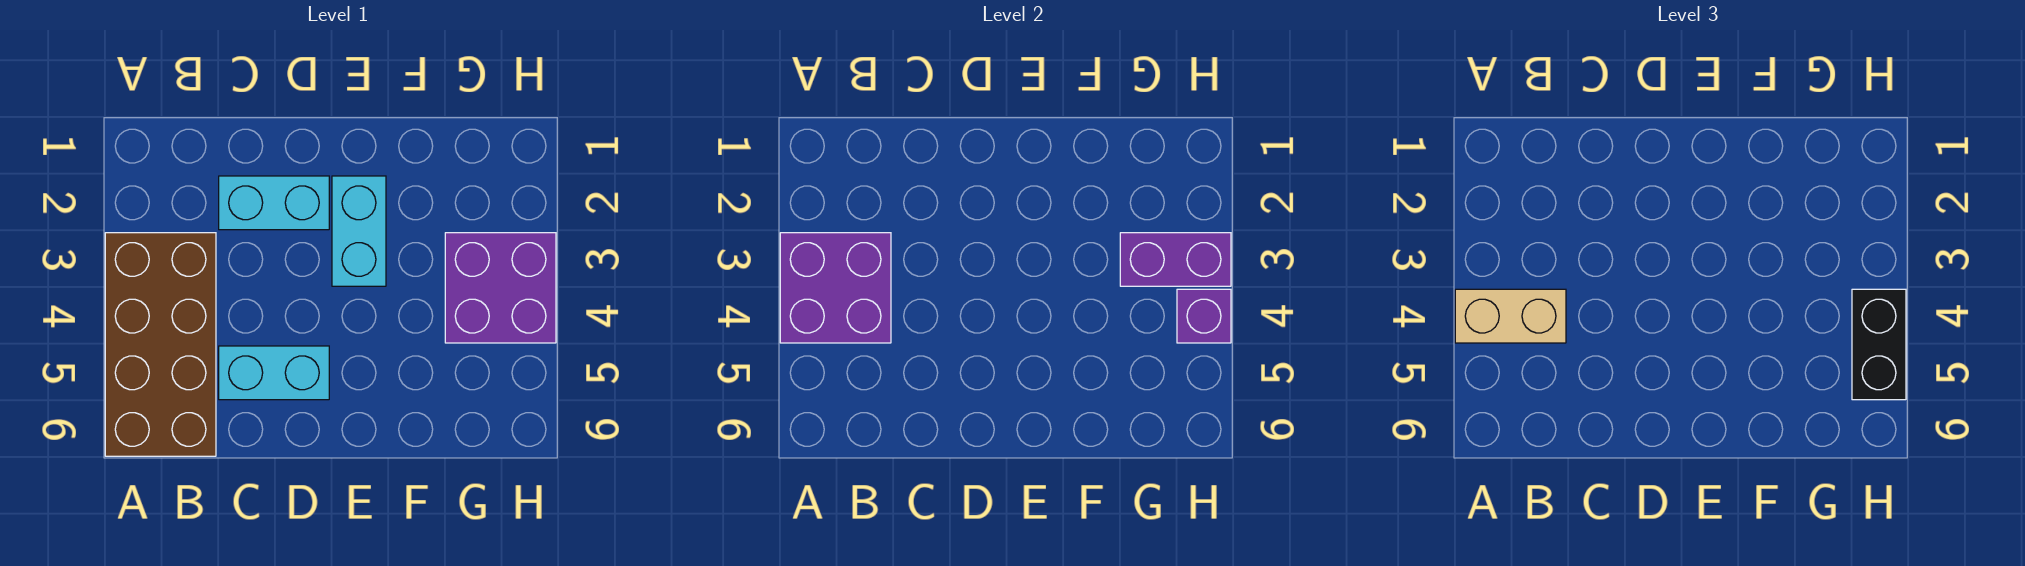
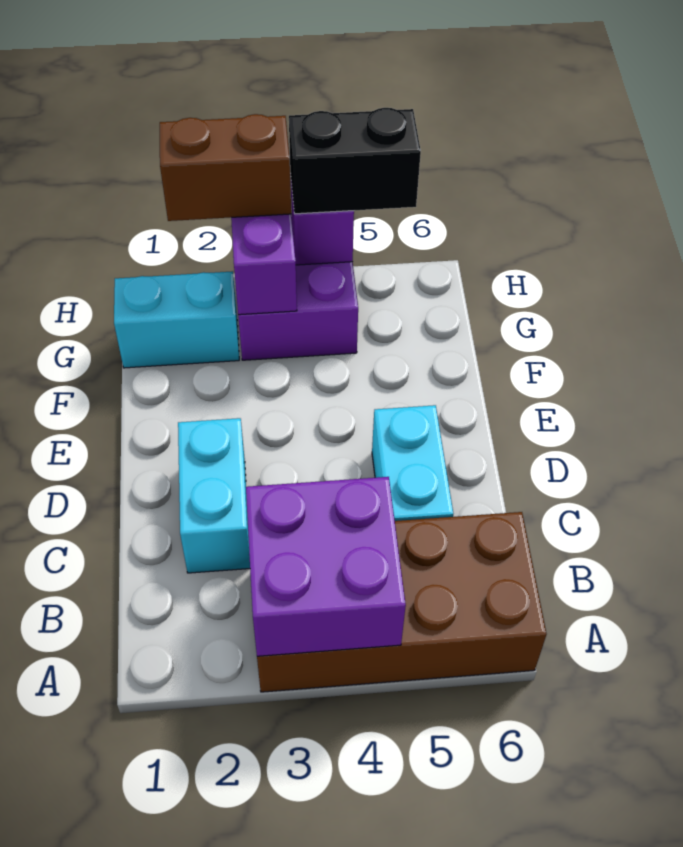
tan 1x2 brick [1455,289,1566,343] -> none
cyan 1x2 brick [332,176,386,286] -> cyan 1x2 brick moved to [114,271,239,368]
none -> brown 1x2 brick [160,114,291,221]

